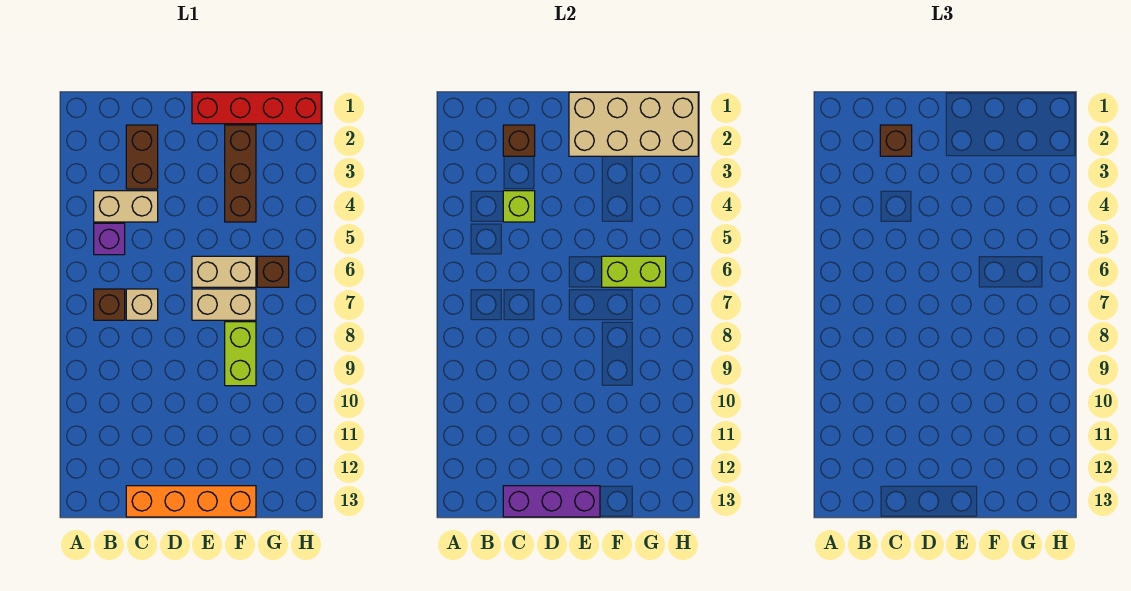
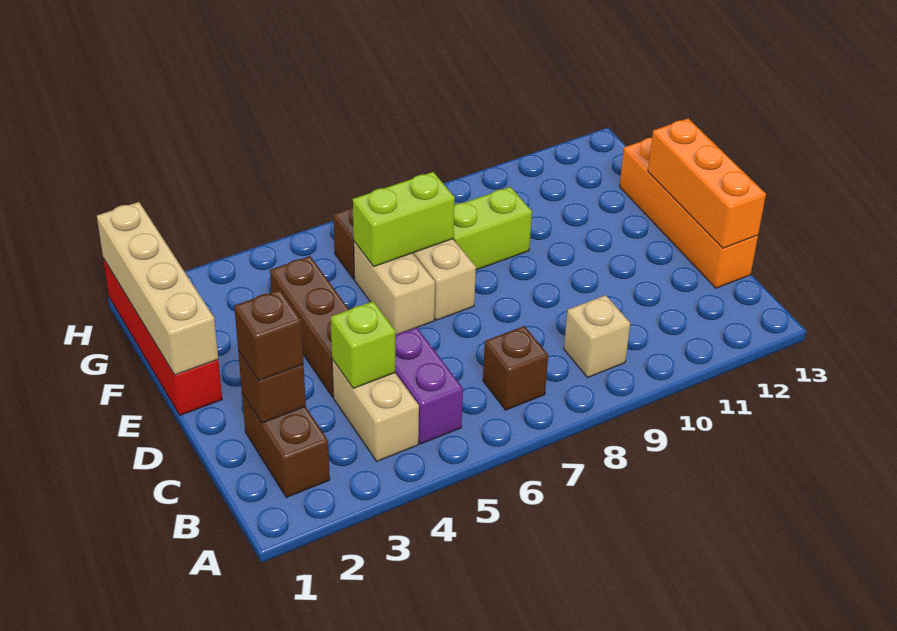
purple 1x1 brick [94,223,125,255] -> purple 1x2 brick [395,328,463,444]
brown 1x2 brick [126,125,158,189] -> brown 1x2 brick turned to [242,393,330,497]
tan 1x1 brick [126,289,158,320] -> tan 1x1 brick moved to [564,295,630,377]
purple 1x3 brick [503,486,600,517] -> orange 1x3 brick [648,118,766,248]
tan 2x4 brick [569,92,698,156] -> tan 1x4 brick [97,202,218,375]
brown 1x3 brick [225,125,256,222] -> brown 1x3 brick turned to [270,256,349,397]
lime 1x2 brick [602,256,666,287] -> lime 1x2 brick turned to [353,172,455,266]

